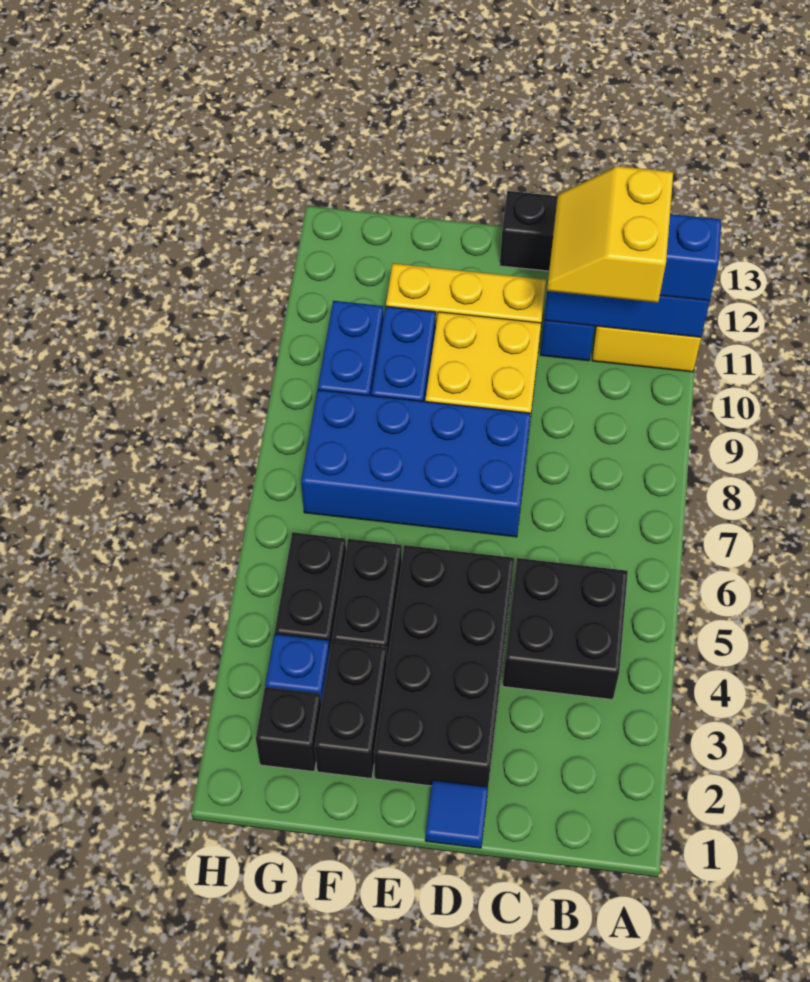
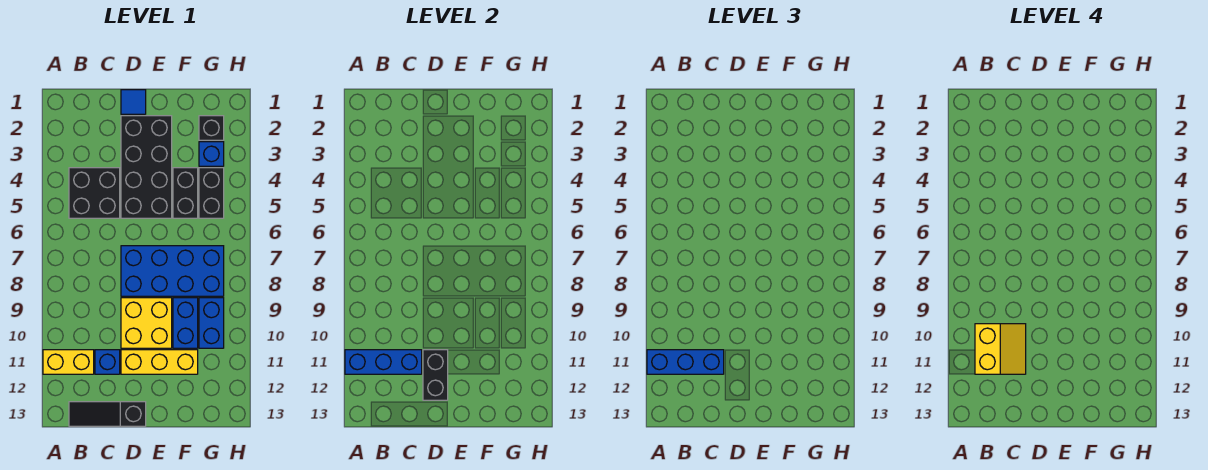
black 1x2 brick [315,641,387,779] -> black 1x2 brick moved to [423,350,448,400]

